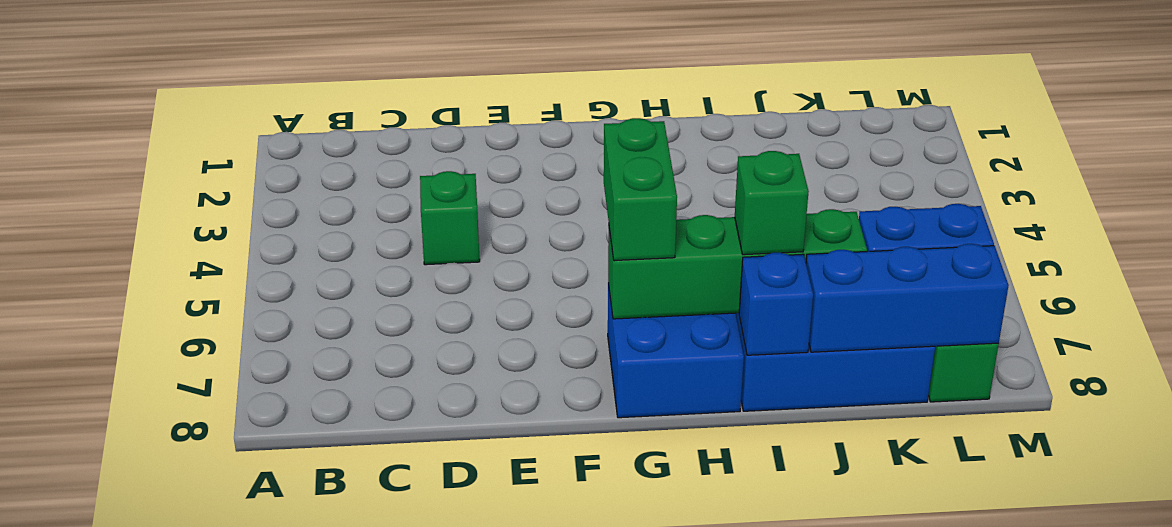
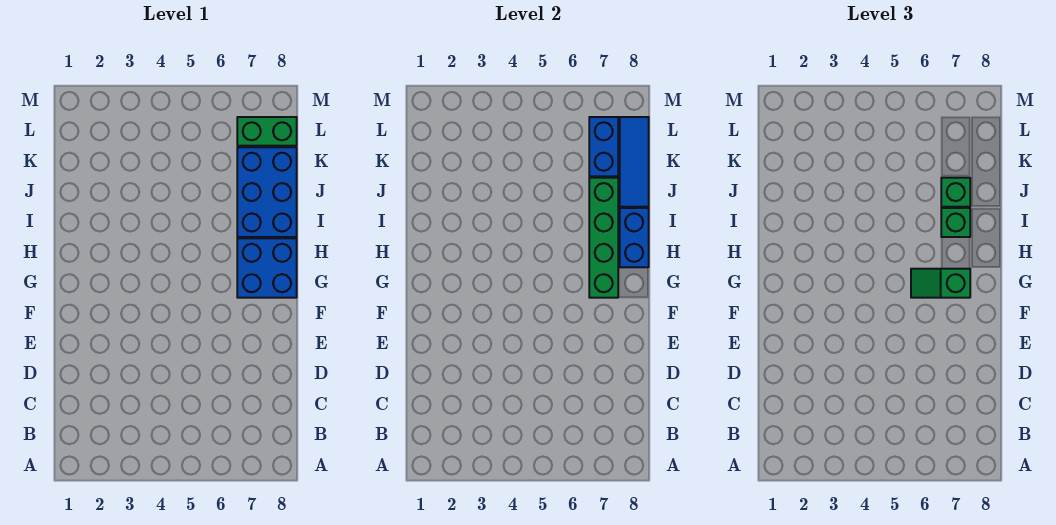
green 1x1 brick [420,171,480,265] -> green 1x1 brick moved to [941,178,970,207]
green 1x2 brick [604,118,677,261] -> green 1x2 slope [911,269,970,298]
blue 1x1 brick [739,253,813,355] -> blue 1x2 brick [620,208,649,267]
blue 1x3 brick [806,244,1009,352] -> blue 1x3 tile [620,117,649,207]

